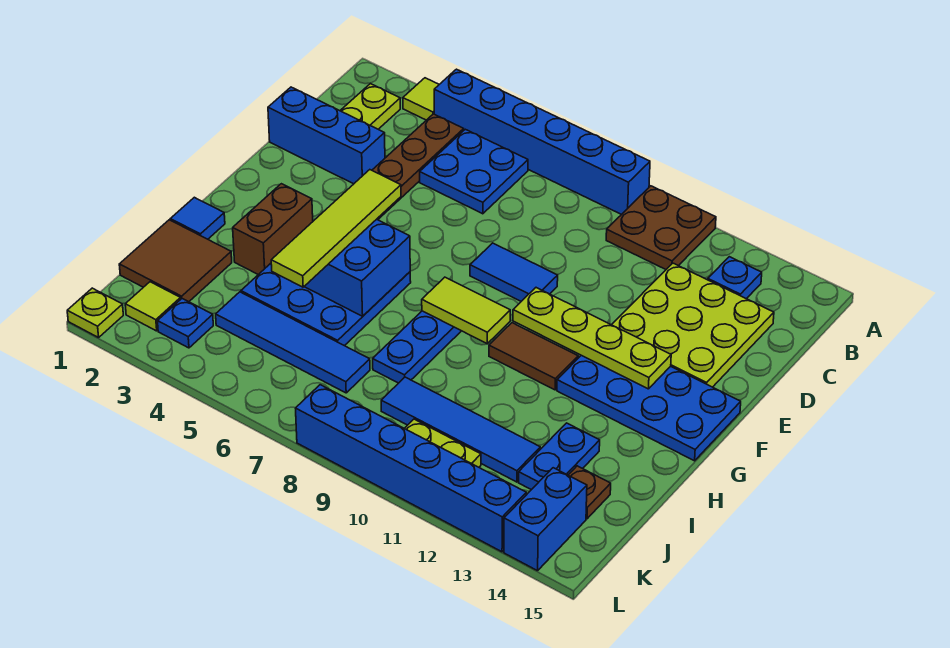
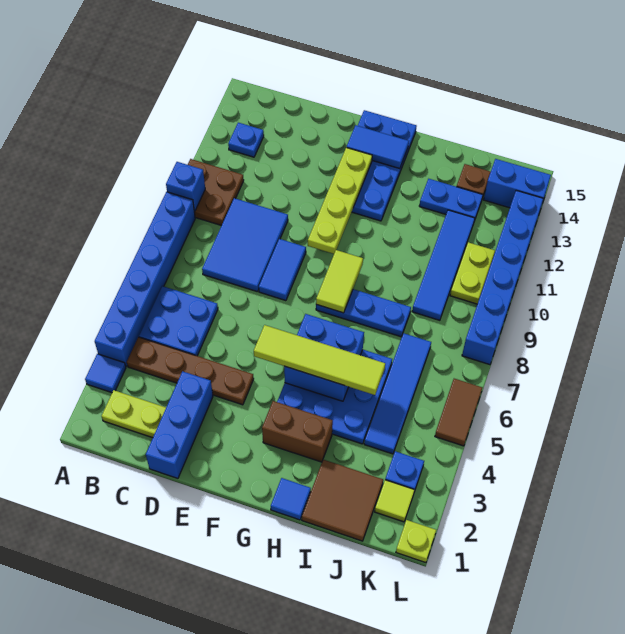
lime 1x1 tile [403,78,439,120] -> blue 1x1 tile [85,354,126,393]
none -> blue 1x1 brick [166,162,205,211]
none -> blue 2x3 tile [202,198,288,292]
lime 3x3 plate [612,263,774,387] -> none
none -> blue 1x2 tile [347,125,409,169]
brown 1x2 tile [489,323,578,390] -> brown 1x2 tile moved to [435,379,482,446]

